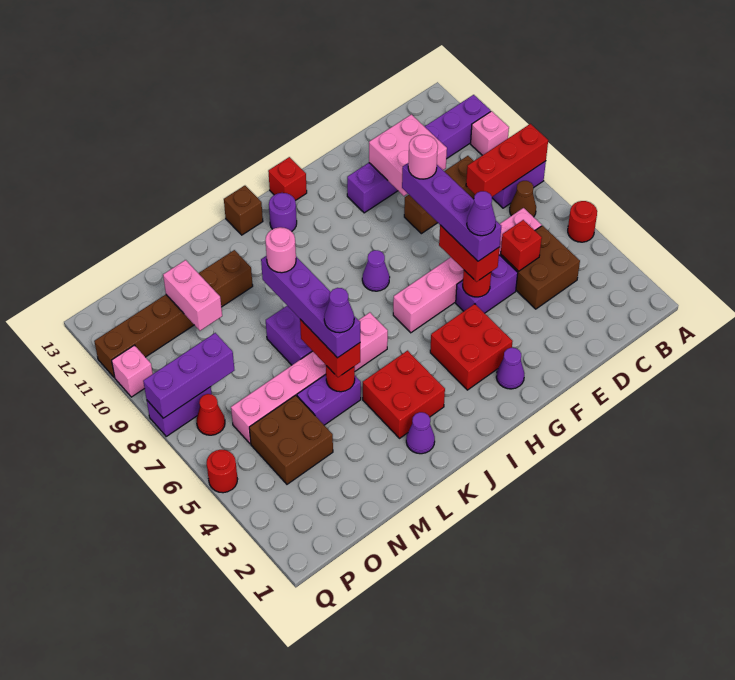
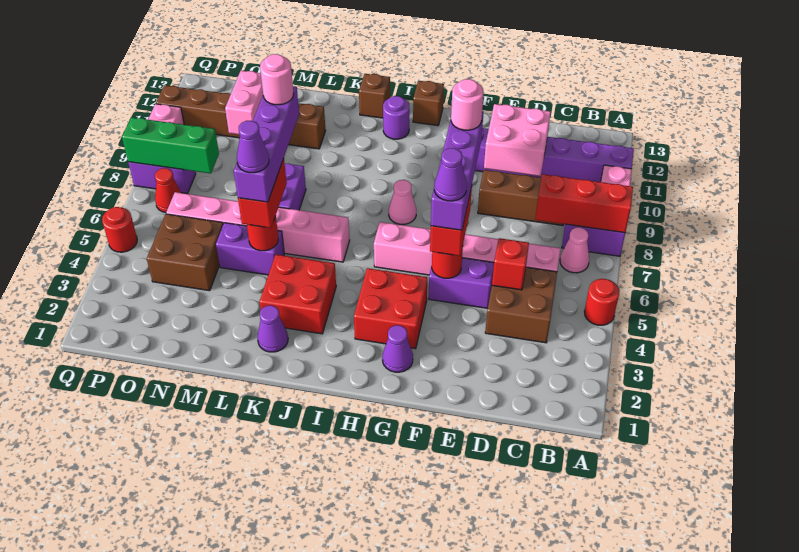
brown 1x1 cone [510,181,536,217] -> pink 1x1 cone [560,227,589,273]
purple 1x1 cone [362,250,390,291] -> pink 1x1 cone [389,180,416,225]
red 1x1 brick [268,157,307,201] -> brown 1x1 brick [413,81,444,126]
purple 1x3 brick [143,333,234,418] -> green 1x3 brick [122,117,219,173]

